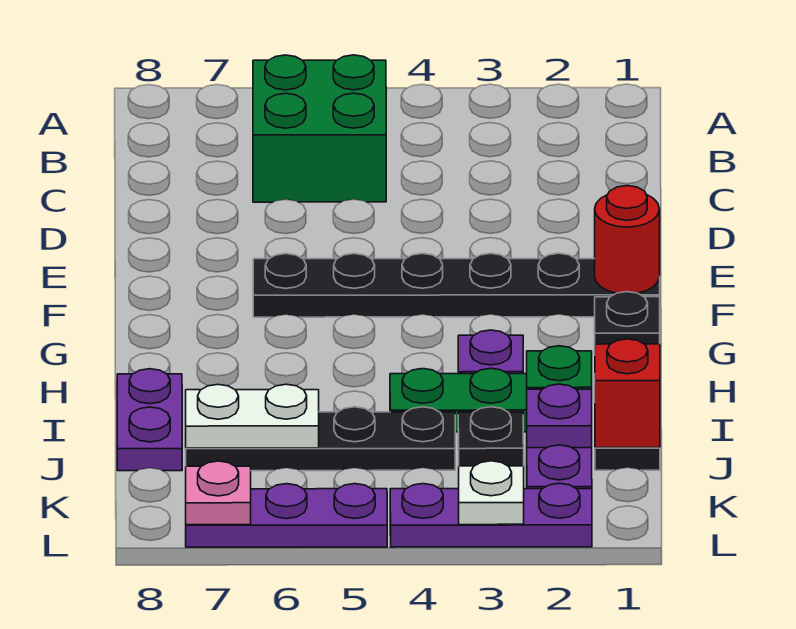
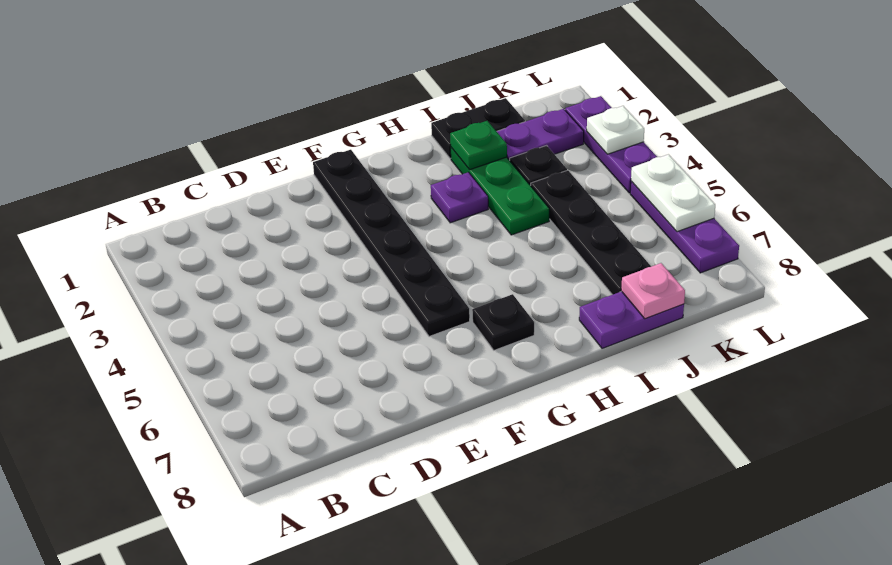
green 2x2 brick [253,55,386,202] -> none
red 1x1 round brick [595,186,660,293] -> none
black 1x1 plate [595,292,660,344] -> black 1x1 plate moved to [472,294,534,350]
red 1x1 brick [595,339,660,448] -> none
purple 1x1 plate [527,384,592,448] -> none
white 1x2 plate [186,384,319,448] -> white 1x2 plate moved to [631,154,715,232]
pink 1x1 plate [186,461,251,525] -> pink 1x1 plate moved to [621,263,685,319]

